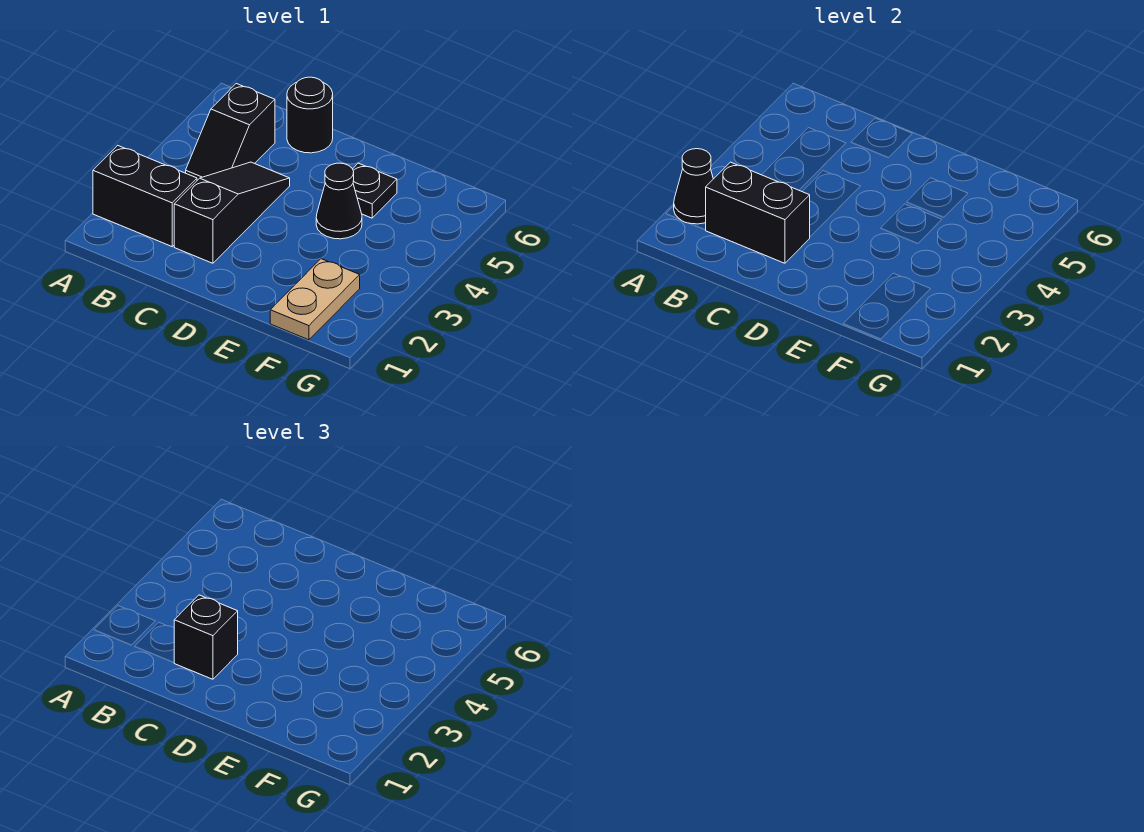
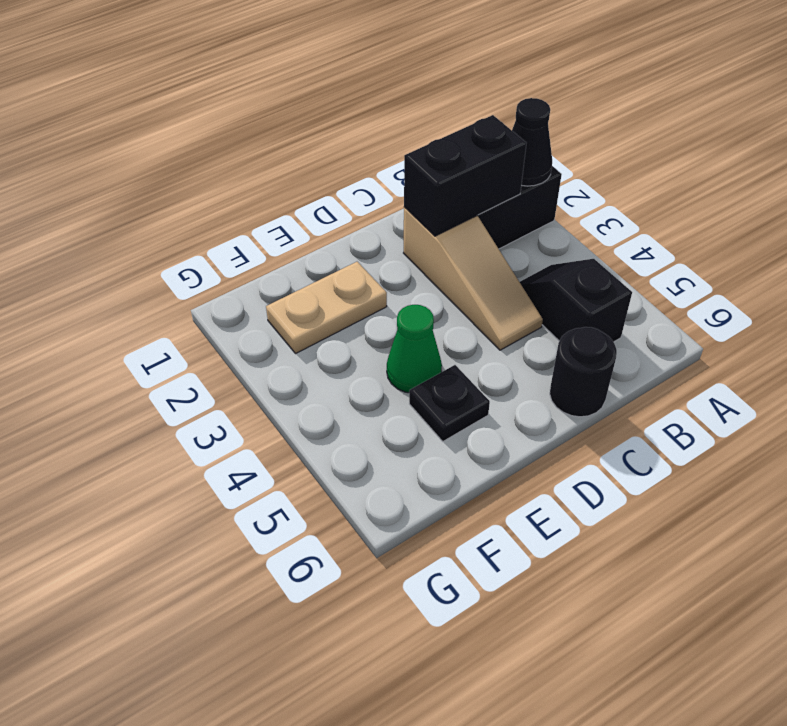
black 1x3 slope [174,162,290,263] -> tan 1x3 slope [404,207,543,350]
black 1x1 brick [174,595,238,679] -> none
black 1x1 cone [316,163,362,239] -> green 1x1 cone [387,305,442,393]
tan 1x2 plate [270,259,360,340] -> tan 1x2 plate turned to [266,262,387,354]

